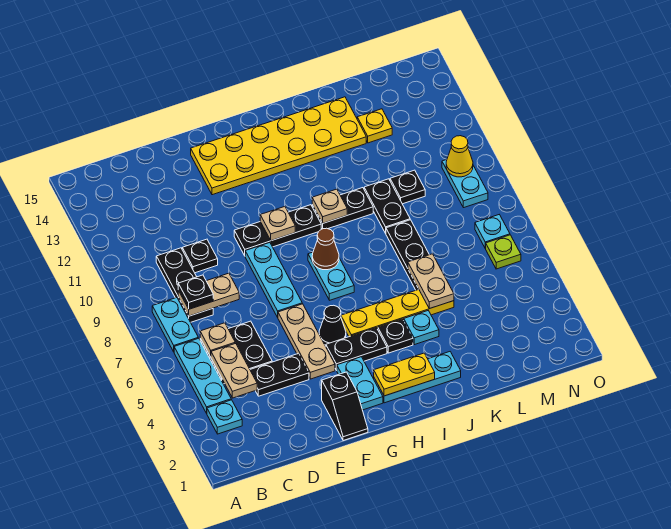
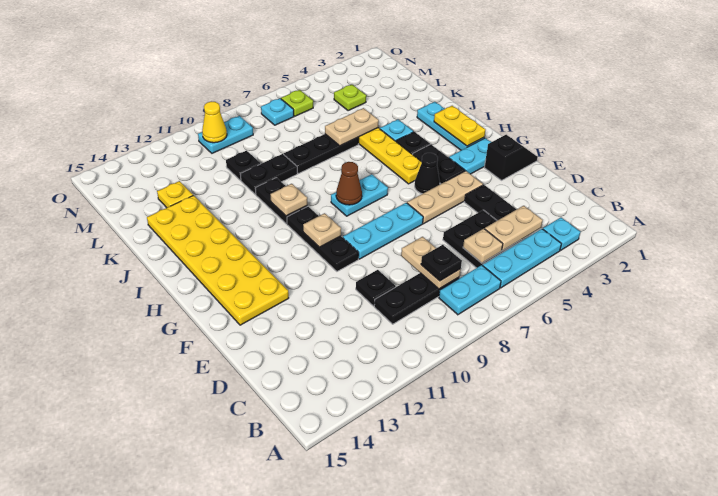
none -> lime 1x1 plate [334,84,366,111]

